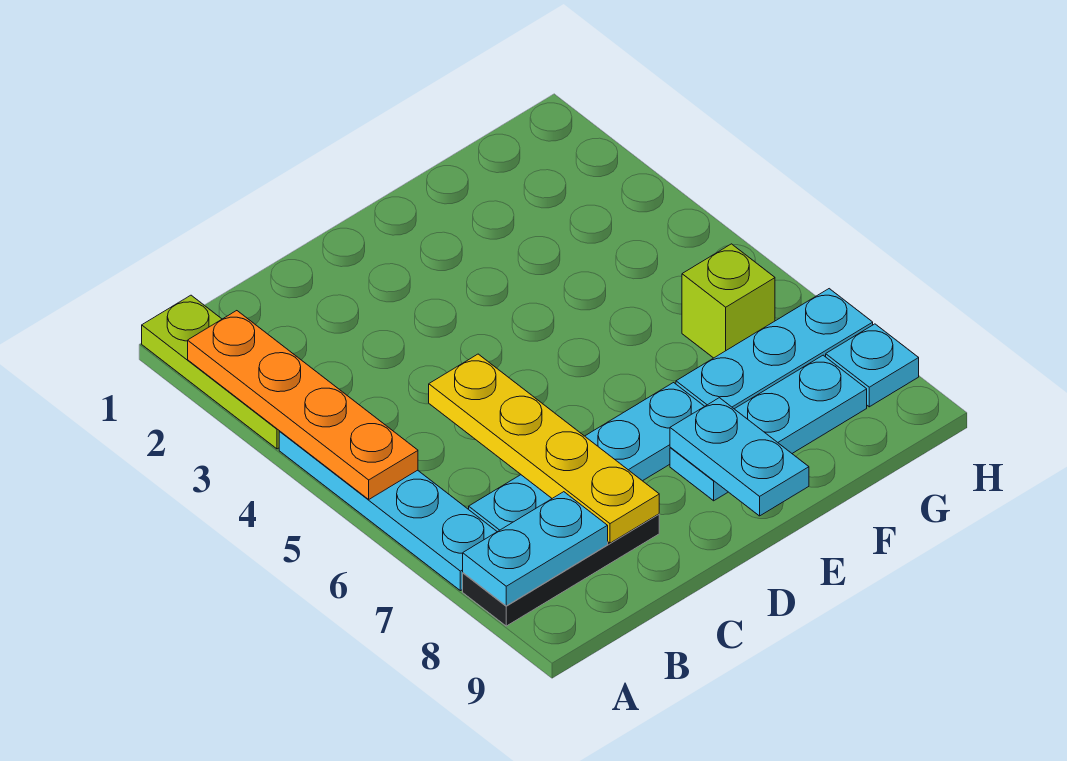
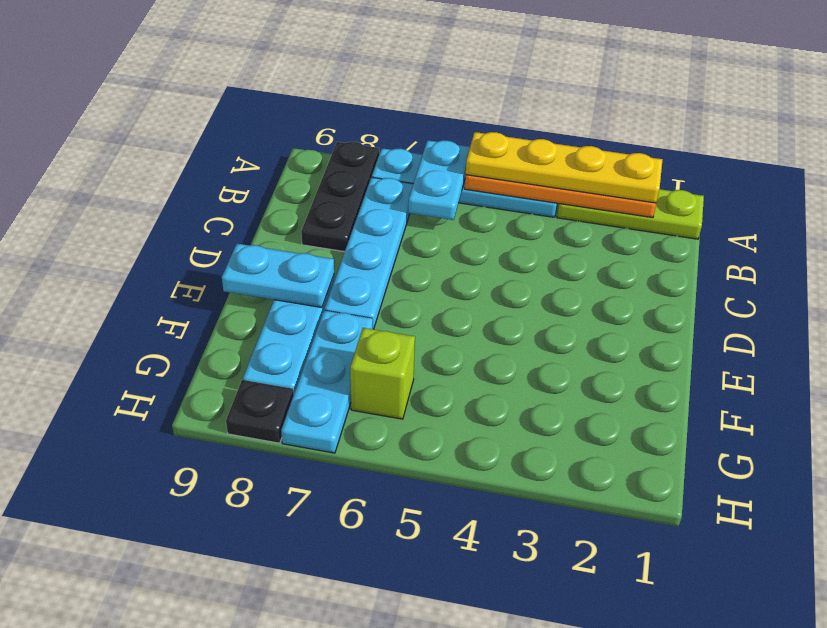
cyan 1x2 plate [463,492,608,606] -> cyan 1x2 plate moved to [408,140,470,220]
yellow 1x4 plate [429,354,659,543] -> yellow 1x4 plate moved to [466,132,663,203]
cyan 1x1 plate [826,324,919,407] -> black 1x1 plate [226,380,294,443]

